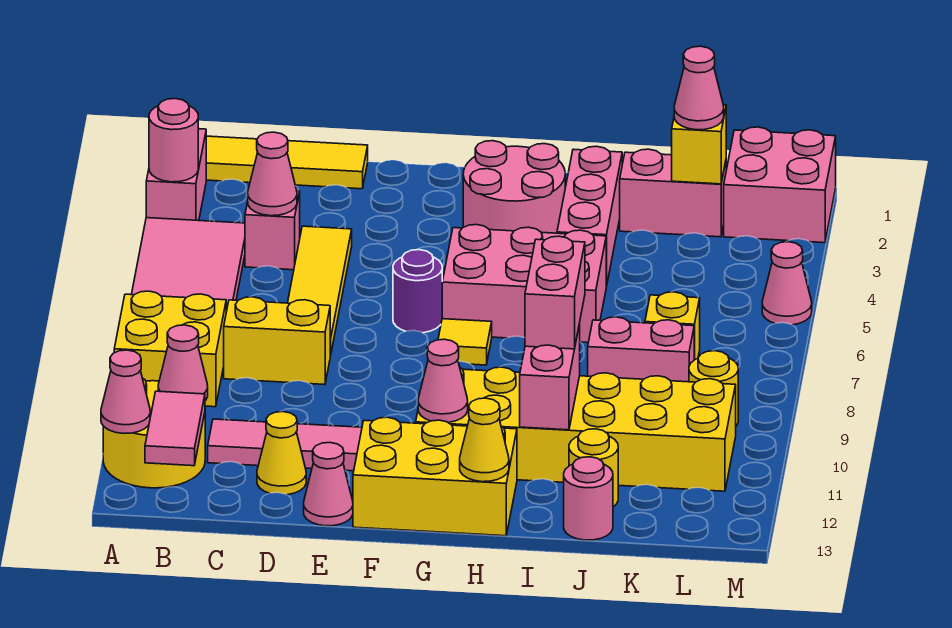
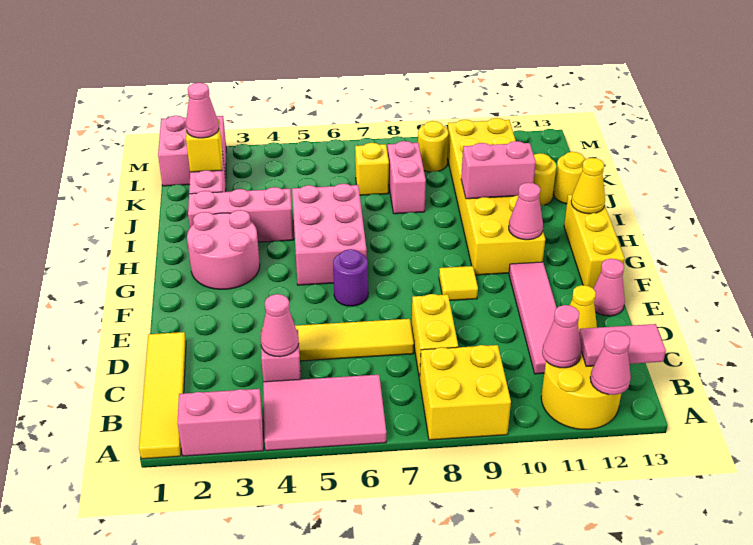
pink 1x1 round brick [149,99,198,182] -> none
yellow 2x3 brick [353,417,517,536] -> yellow 1x3 brick [564,195,625,288]
yellow 1x1 tile [438,319,492,365] -> yellow 1x1 tile moved to [439,266,478,301]
pink 1x2 brick [525,236,585,349] -> none
pink 1x1 round brick [564,457,613,540] -> yellow 1x1 round brick [554,152,586,204]
pink 1x1 cone [762,242,812,325] -> none

